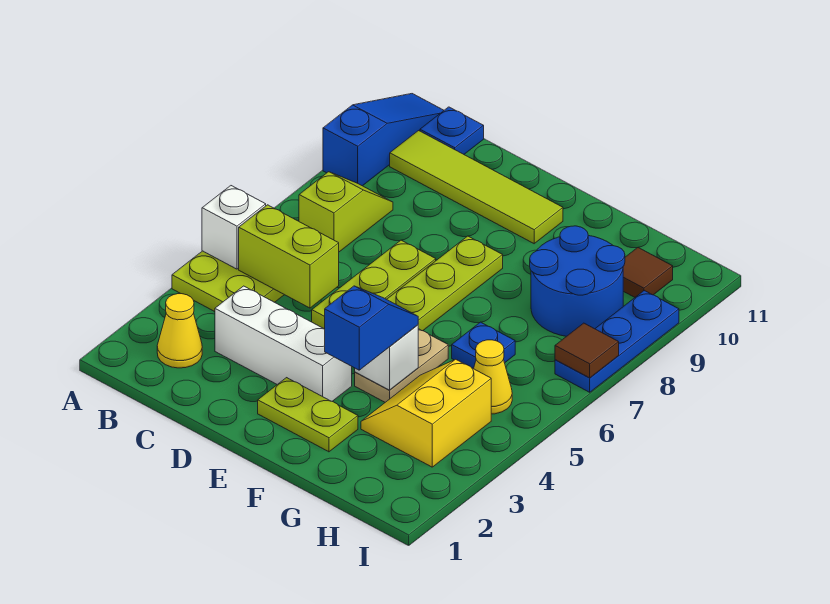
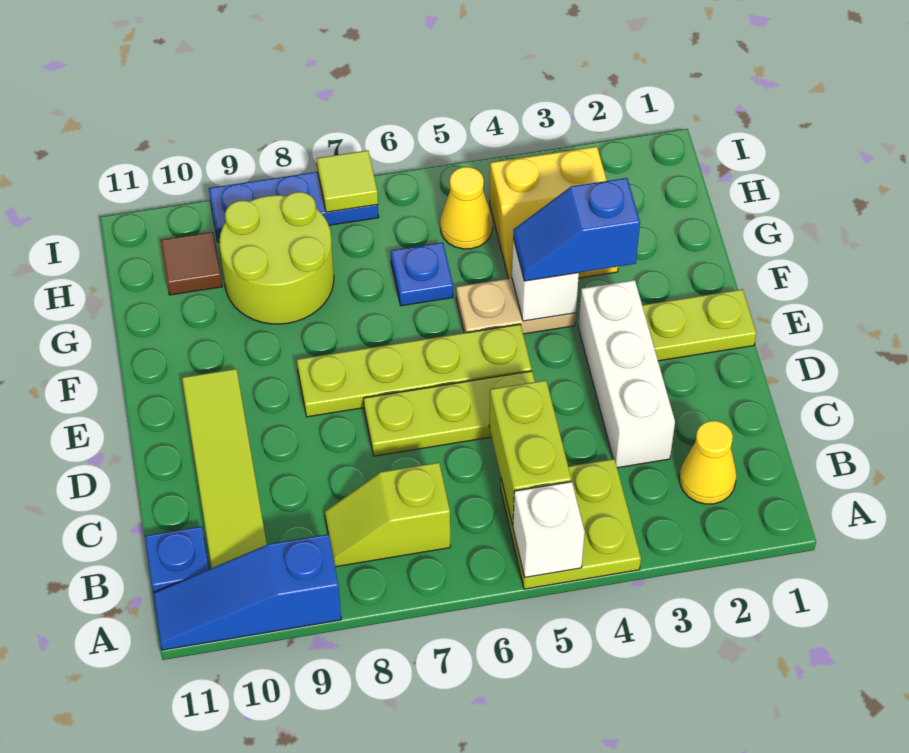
lime 1x2 plate [258,378,358,452] -> lime 1x2 plate turned to [642,289,756,361]
blue 2x2 round brick [530,226,625,336] -> lime 2x2 round brick [219,192,334,324]
brown 1x1 tile [555,323,619,378] -> lime 1x1 tile [317,150,378,212]

